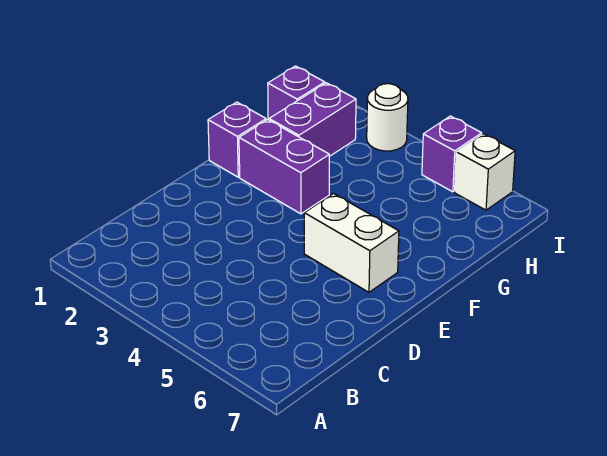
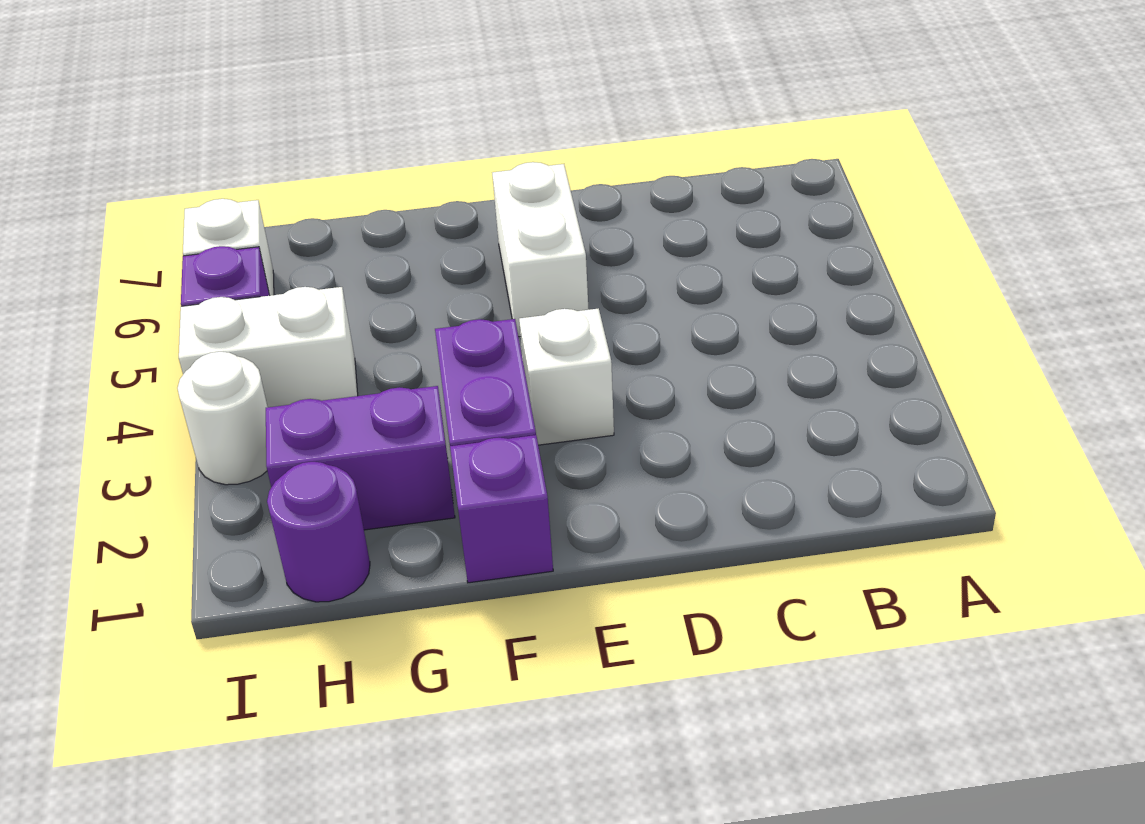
none -> white 1x1 brick [519,308,614,445]
purple 1x1 brick [268,66,325,120] -> purple 1x1 round brick [267,462,370,602]
none -> white 1x2 brick [179,287,358,407]

